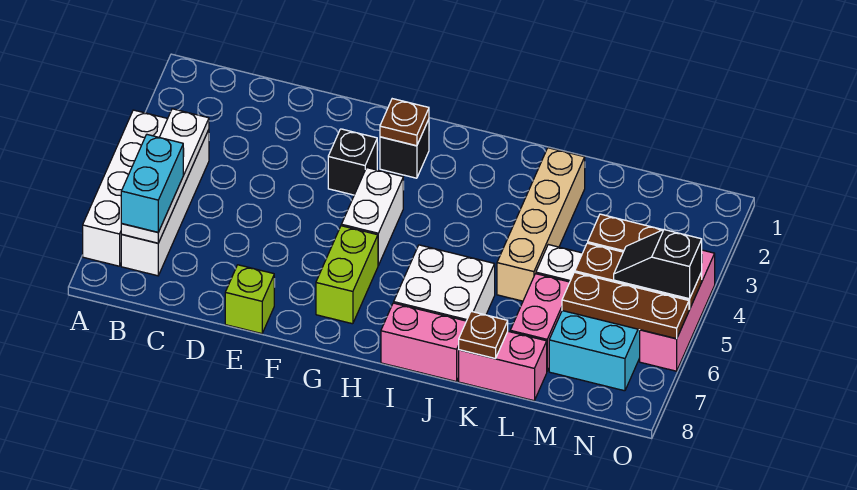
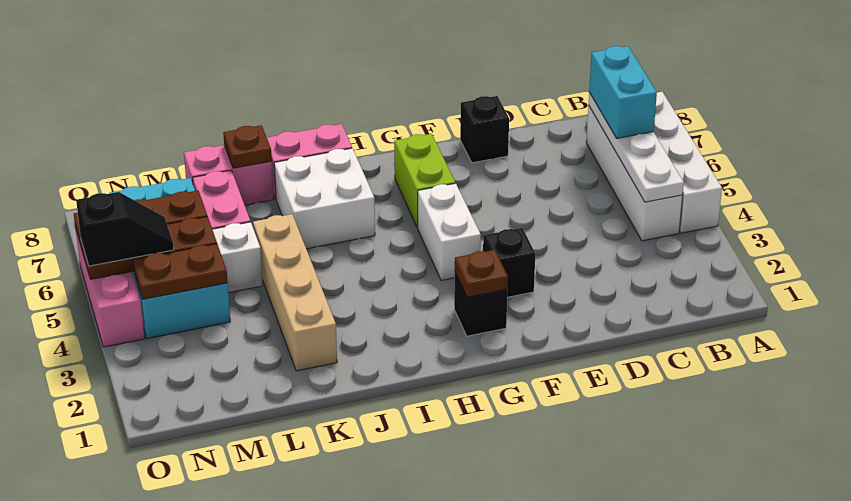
lime 1x1 brick [225,265,274,334] -> black 1x1 brick [460,96,509,163]

